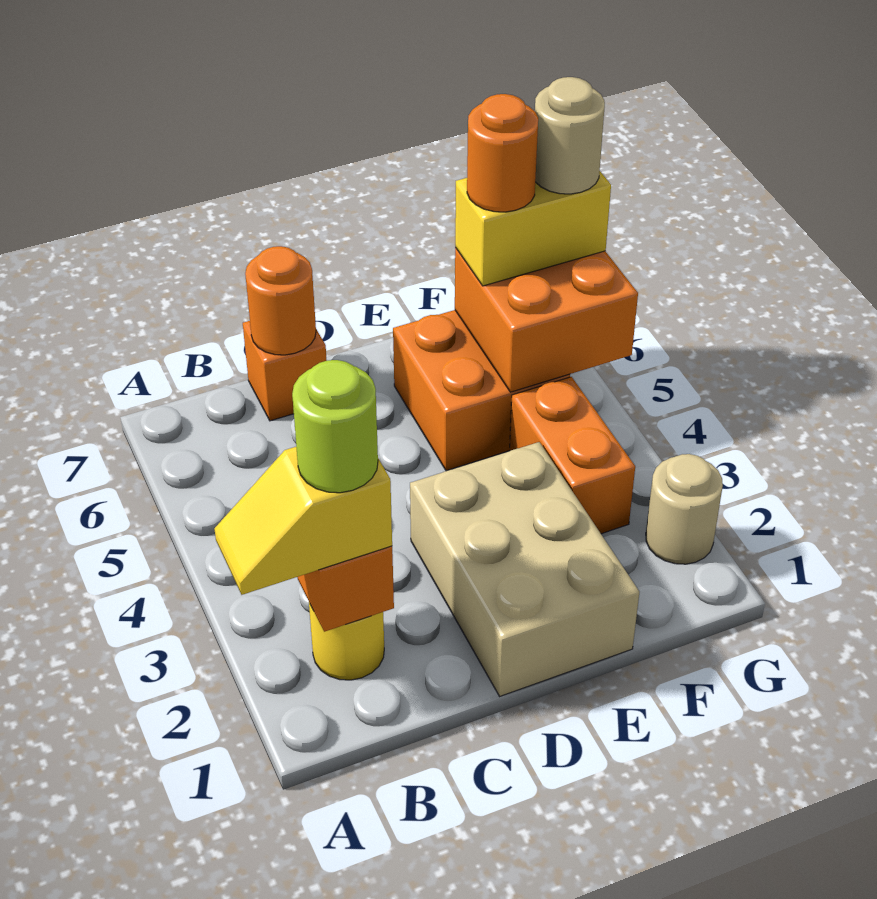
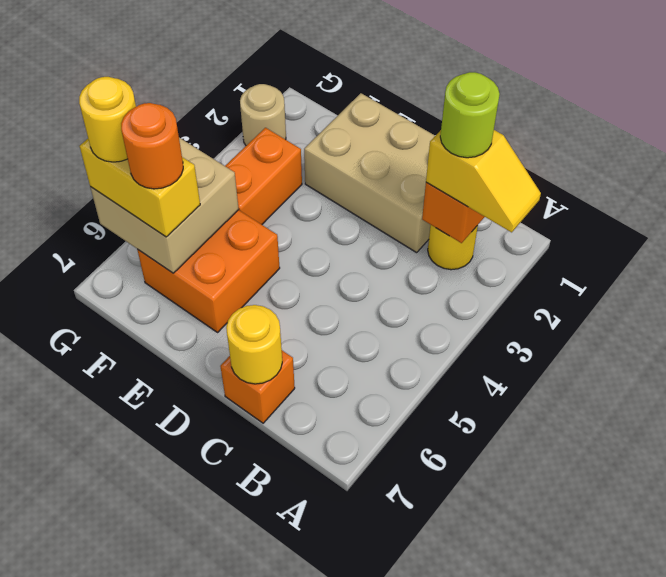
orange 1x1 round brick [245,246,316,355] -> yellow 1x1 round brick [226,305,282,384]
tan 2x3 brick [410,442,639,696] -> tan 2x3 brick turned to [304,93,435,253]
orange 2x2 brick [455,248,638,392] -> tan 2x2 brick [90,138,239,273]
tan 1x1 round brick [535,77,605,194] -> yellow 1x1 round brick [79,77,136,162]

